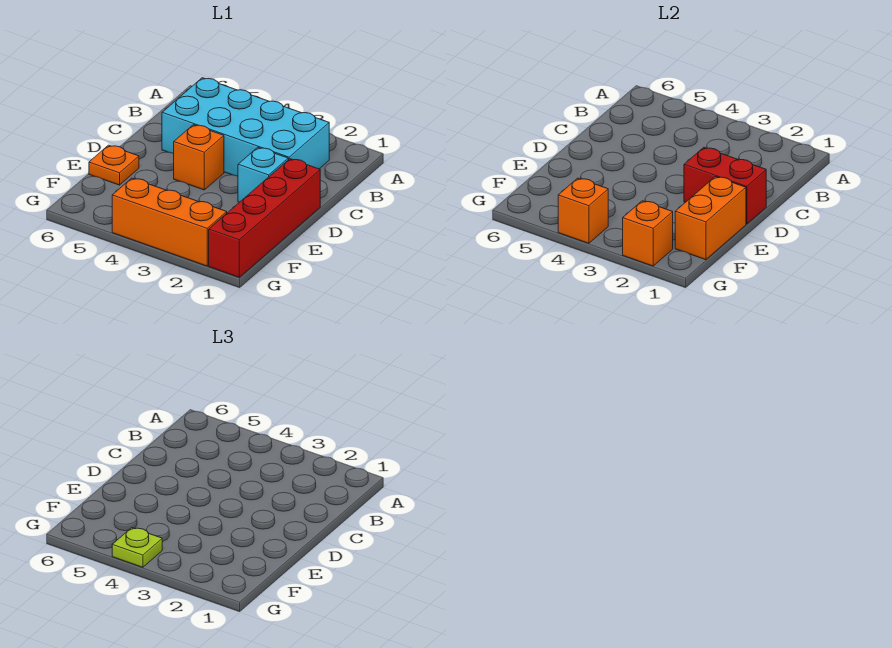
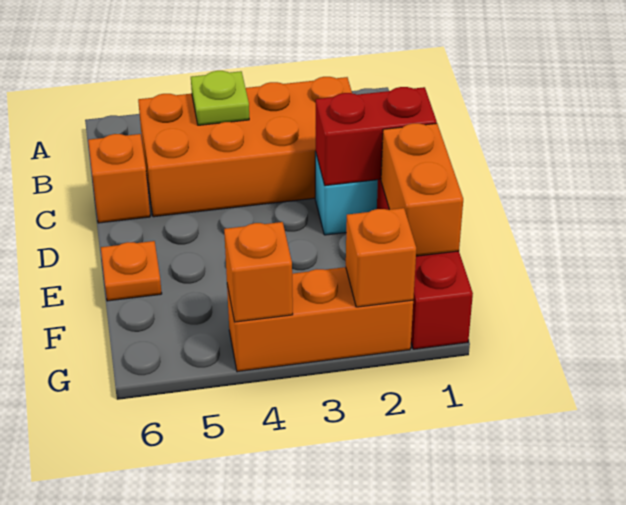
cyan 2x4 brick [162,78,329,176] -> orange 2x4 brick [138,77,352,217]
orange 1x1 brick [174,125,224,190] -> orange 1x1 brick moved to [88,134,150,223]
lime 1x1 plate [112,528,162,567] -> lime 1x1 plate moved to [191,71,249,125]

